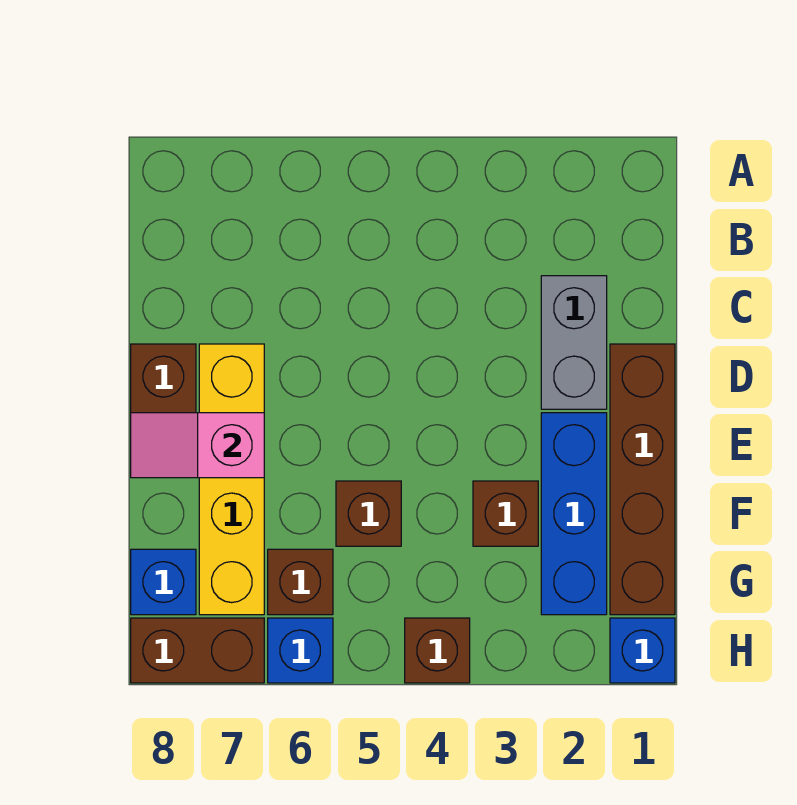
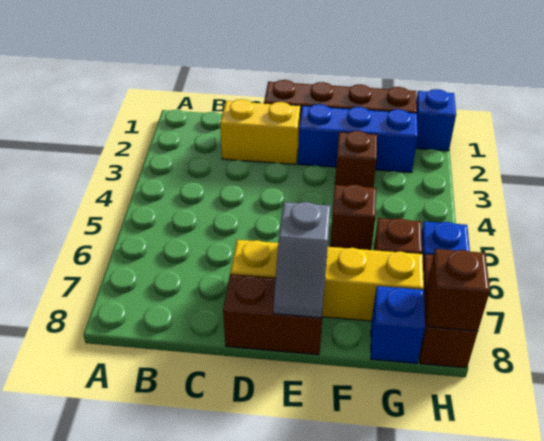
grey 1x2 brick [541,276,607,409] -> yellow 1x2 brick [220,99,300,164]
pink 1x2 slope [131,413,264,478] -> grey 1x2 slope [273,202,331,318]
brown 1x1 brick [405,618,470,683] -> brown 1x1 brick moved to [426,249,490,331]

